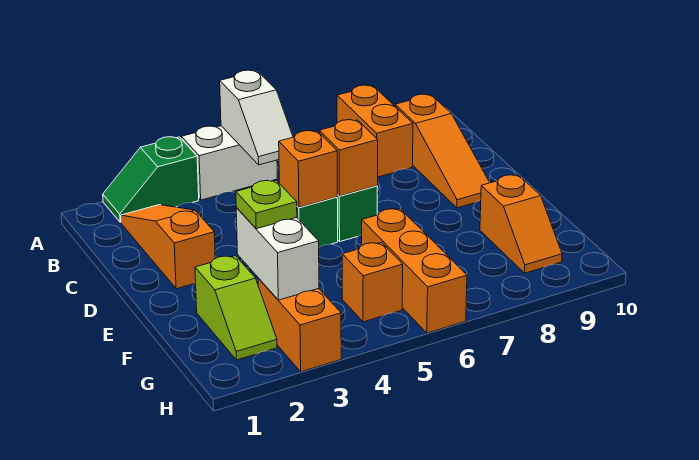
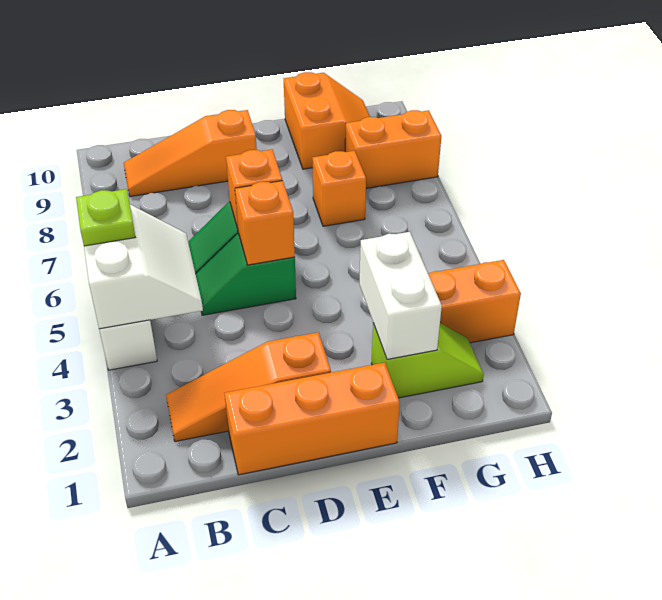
green 1x2 slope [103,137,199,222] -> none
white 1x2 slope [220,70,293,165] -> white 2x2 slope [84,205,203,329]
orange 1x2 brick [337,85,413,177] -> orange 1x2 brick moved to [345,110,441,188]
orange 1x3 slope [395,94,490,208] -> orange 1x3 slope turned to [124,110,257,197]
white 1x2 brick [236,208,319,300] -> white 1x2 brick turned to [360,232,442,359]
lime 1x1 plate [236,180,297,229] -> lime 1x1 plate moved to [76,189,135,246]
orange 1x3 brick [362,209,467,333] -> orange 1x3 brick moved to [224,363,400,475]
orange 1x2 slope [480,175,562,273] -> orange 2x2 slope [284,72,370,169]
orange 1x1 brick [342,242,403,322] -> orange 1x1 brick moved to [312,151,366,226]

